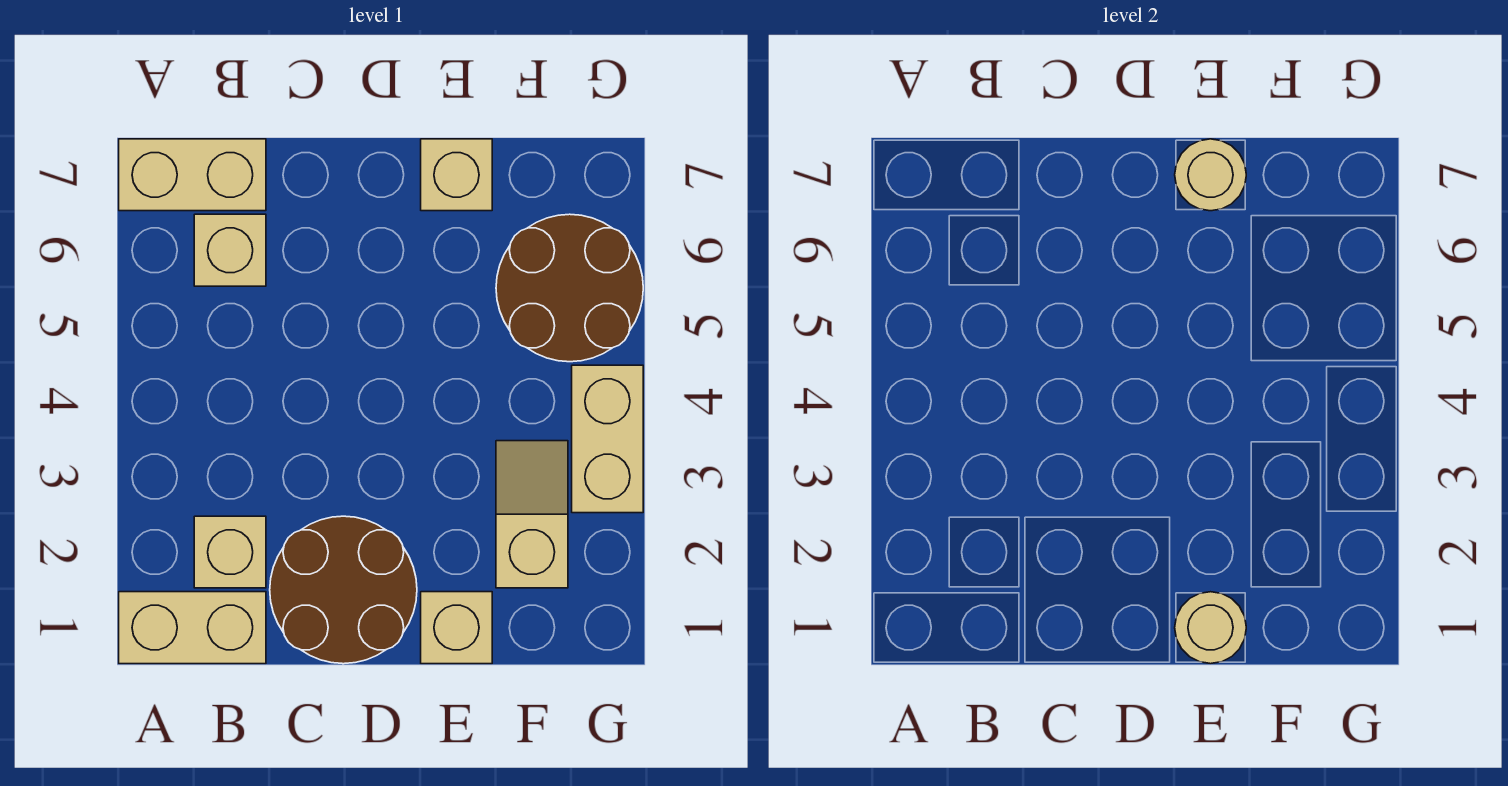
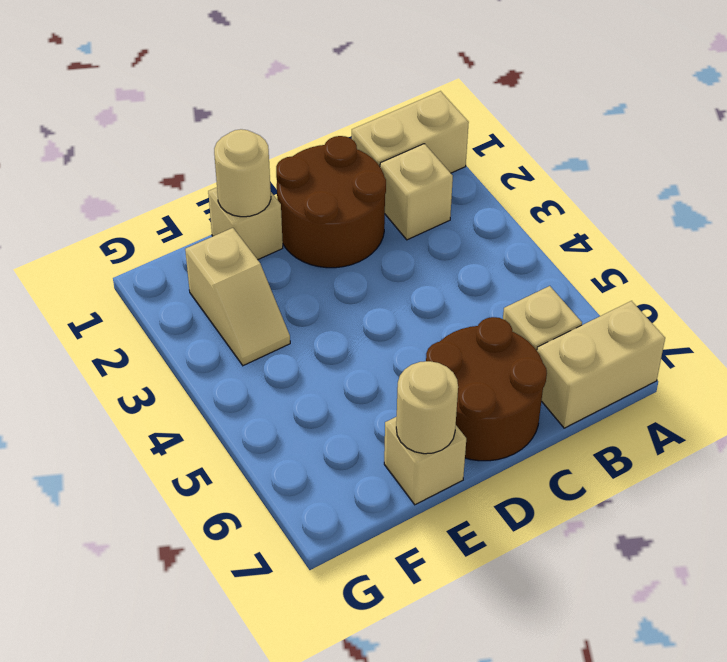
brown 2x2 round brick [496,214,643,362] -> brown 2x2 round brick moved to [426,317,547,461]
tan 1x2 brick [572,365,643,513] -> none

